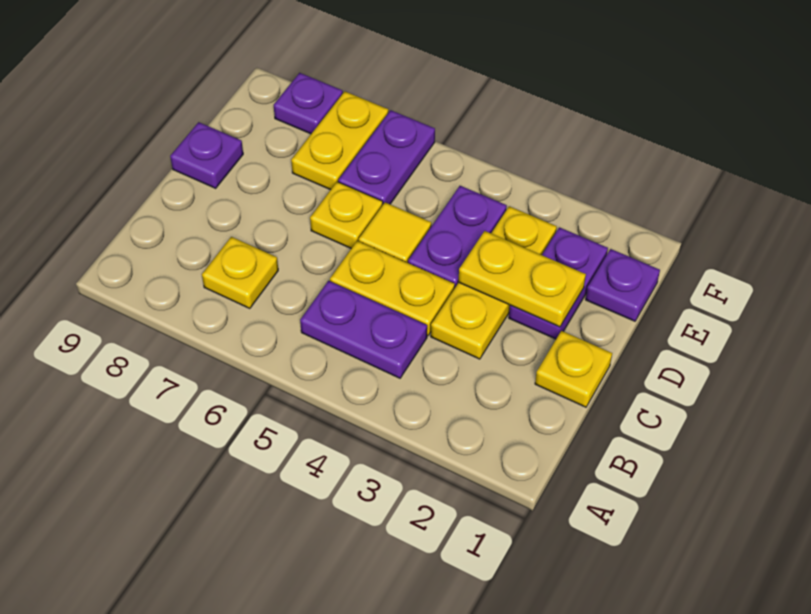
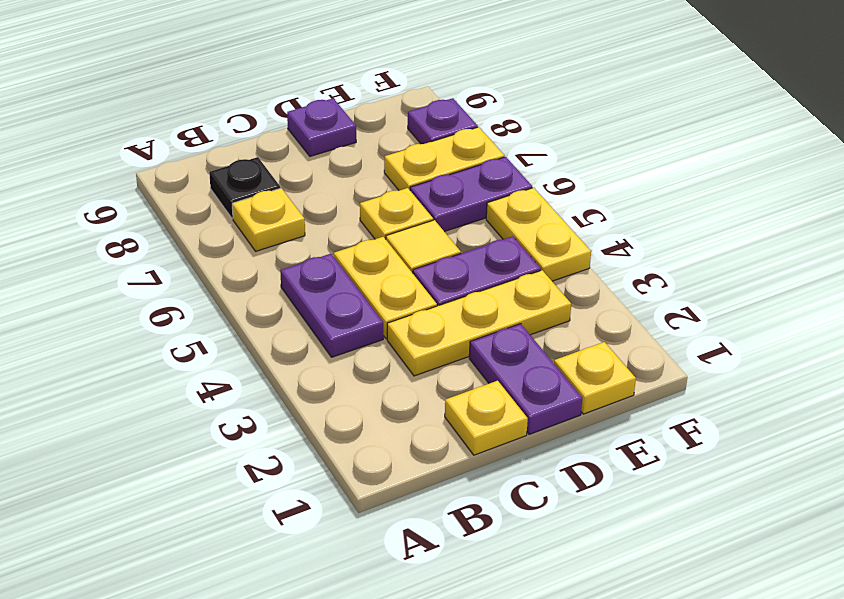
none -> black 1x1 plate [209,157,280,219]
purple 1x2 plate [509,227,608,339] -> purple 1x2 plate turned to [469,324,582,435]
yellow 1x2 plate [458,231,586,327] -> yellow 1x2 plate moved to [486,188,591,281]
purple 1x1 plate [586,249,660,321] -> yellow 1x1 plate [554,342,636,414]

